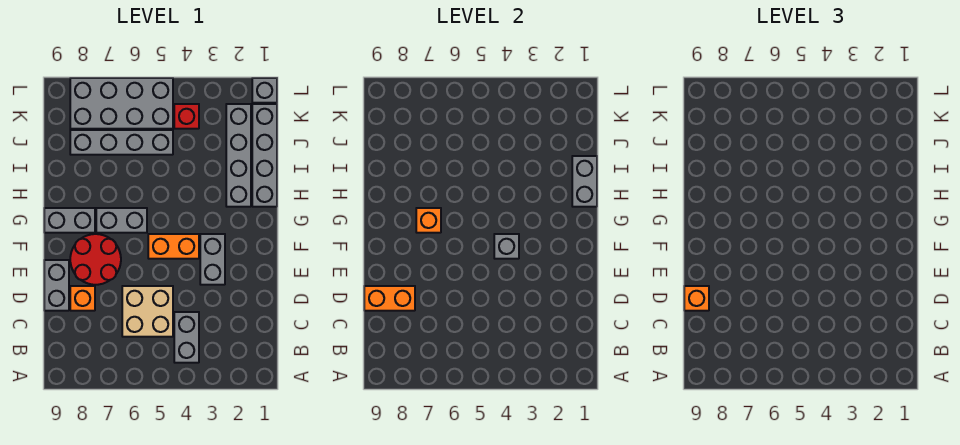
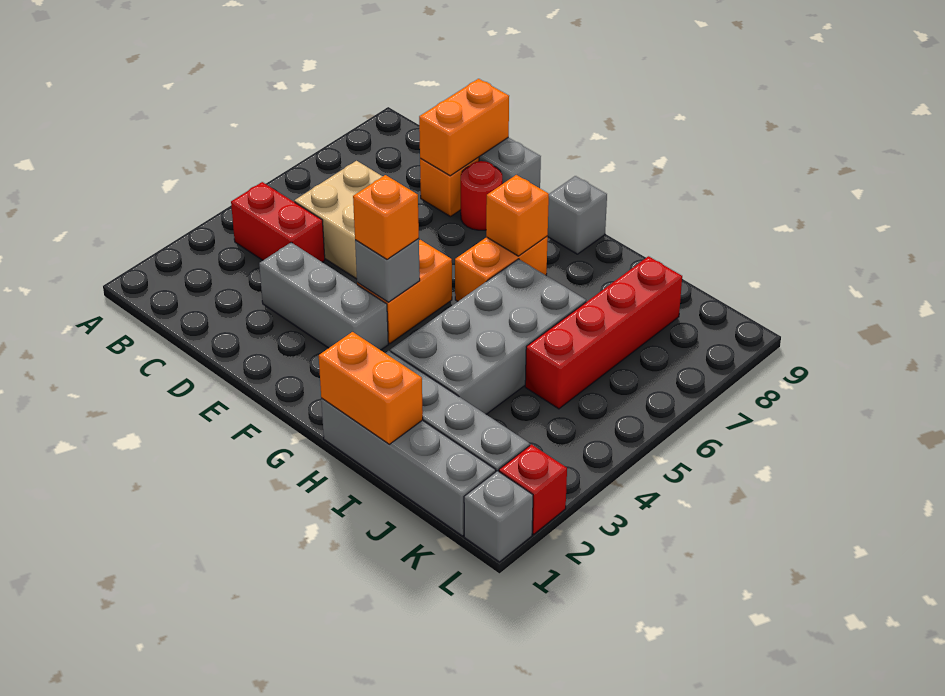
grey 1x2 brick [174,312,199,363] -> red 1x2 brick [231,182,325,262]
orange 1x1 brick [684,286,709,311] -> orange 1x1 brick moved to [353,175,419,259]
grey 1x2 brick [200,234,225,285] -> grey 1x3 brick [259,242,388,350]
red 2x2 round brick [70,234,121,285] -> red 1x1 round brick [461,161,502,230]
grey 1x2 brick [96,208,147,233] -> orange 1x2 brick [455,236,548,301]
grey 1x2 brick [44,208,95,233] -> grey 1x1 brick [548,176,607,254]
grey 1x2 brick [572,156,597,207] -> orange 1x2 brick [319,332,423,444]
grey 1x4 brick [70,130,173,155] -> red 1x4 brick [525,256,682,409]
red 1x1 brick [174,104,199,129] -> red 1x1 brick moved to [499,445,567,534]
grey 2x4 brick [70,78,173,129] -> grey 2x4 brick moved to [390,259,586,414]

